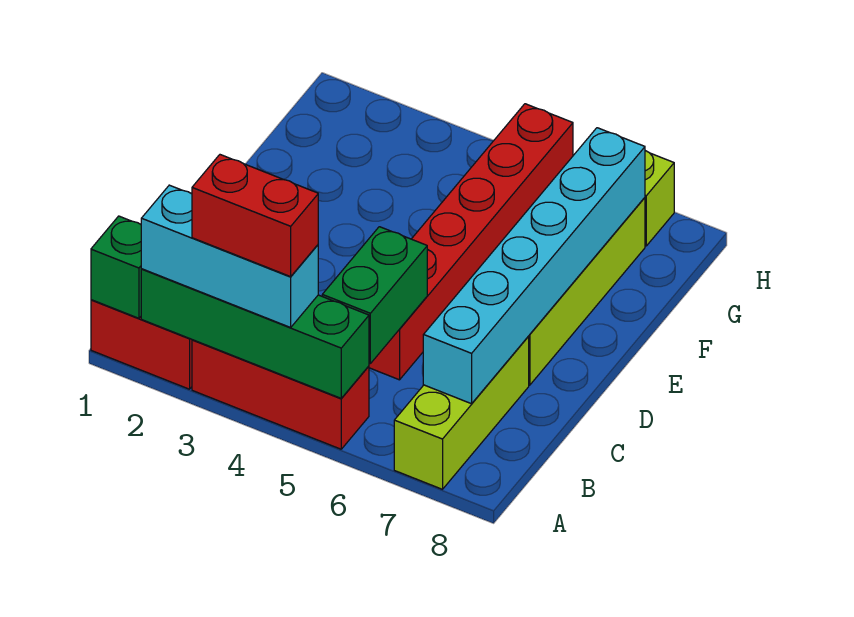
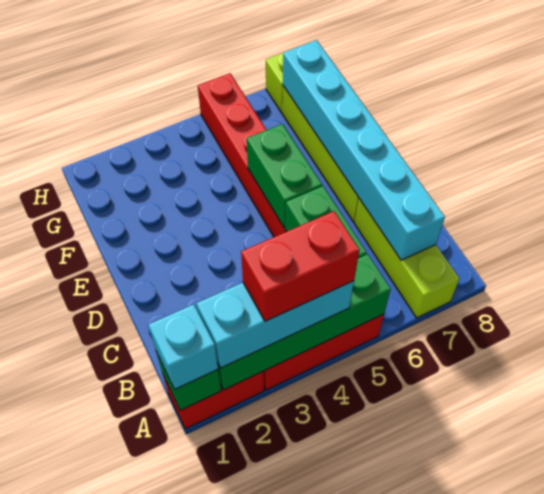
none -> cyan 1x1 brick [149,304,218,389]
none -> green 1x2 brick [247,124,322,228]

